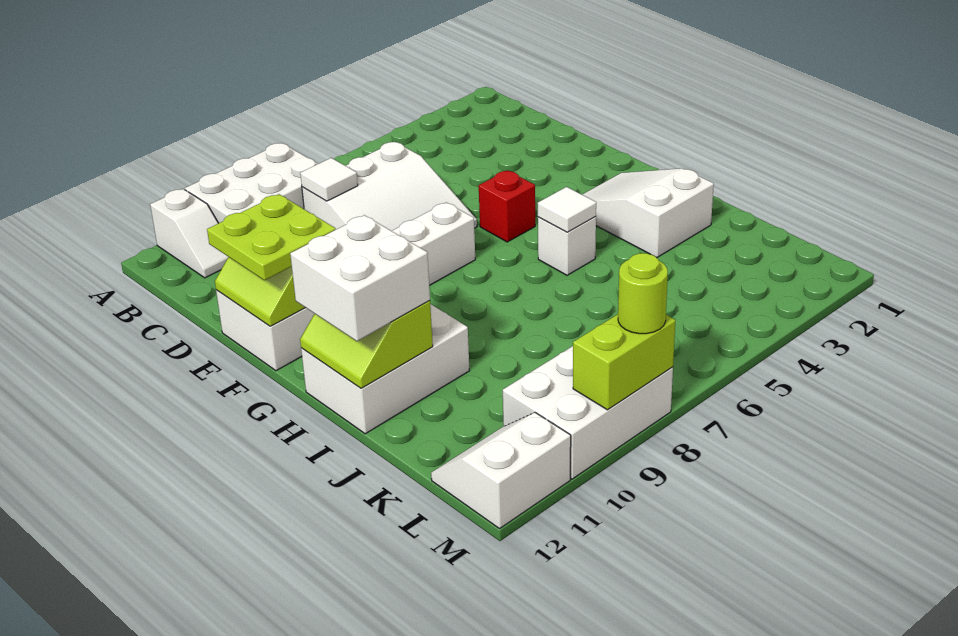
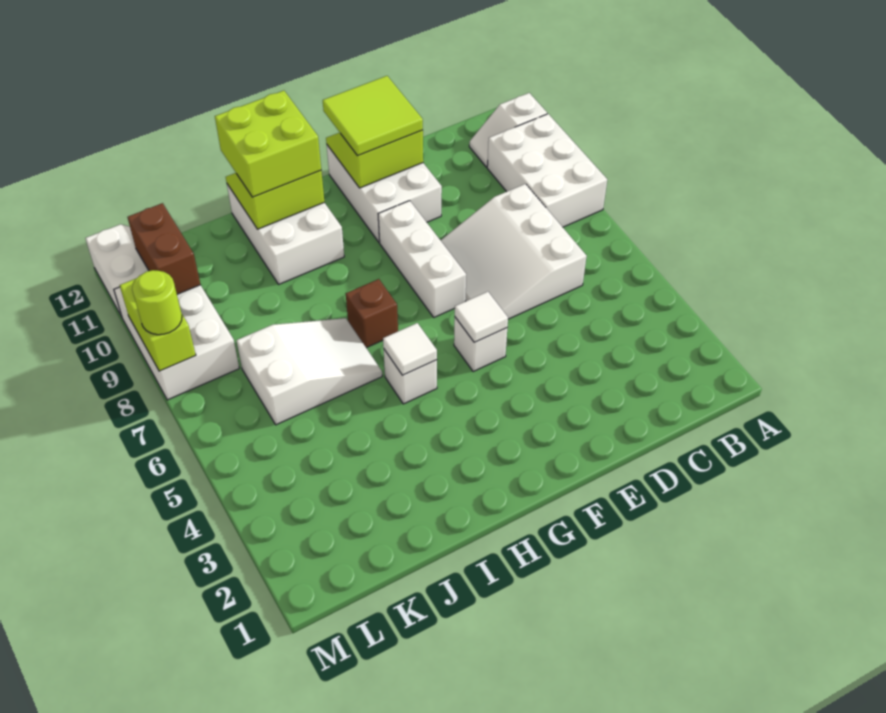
white 1x1 tile [300,158,358,201] -> white 1x1 tile moved to [455,292,508,342]
lime 2x2 plate [207,194,335,280] -> lime 2x2 tile [323,76,423,156]
red 1x1 brick [479,170,535,242] -> white 1x1 brick [454,317,507,371]
white 2x3 slope [582,168,714,258] -> white 2x3 slope moved to [236,318,382,425]
none -> brown 1x1 brick [346,279,398,348]
white 2x2 brick [290,215,430,341] -> lime 2x2 brick [215,91,321,197]
none -> brown 1x2 brick [128,203,201,294]

